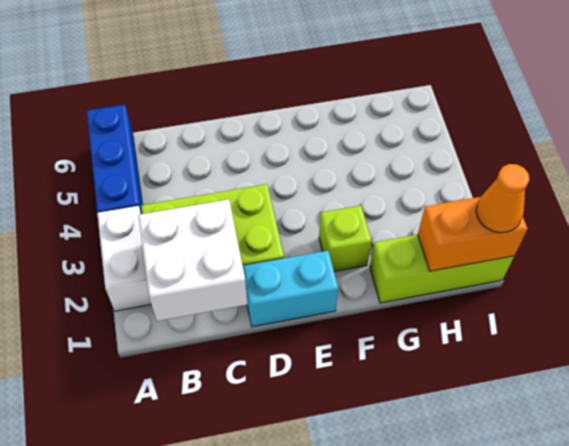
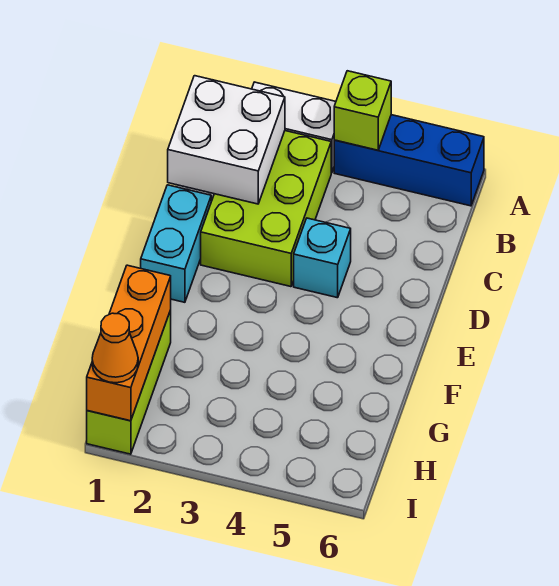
none -> cyan 1x1 brick [294,218,351,298]
lime 1x1 brick [319,206,372,272] -> lime 1x1 brick moved to [334,71,391,150]
orange 1x2 brick [418,197,528,271] -> orange 1x3 brick [87,265,171,421]

